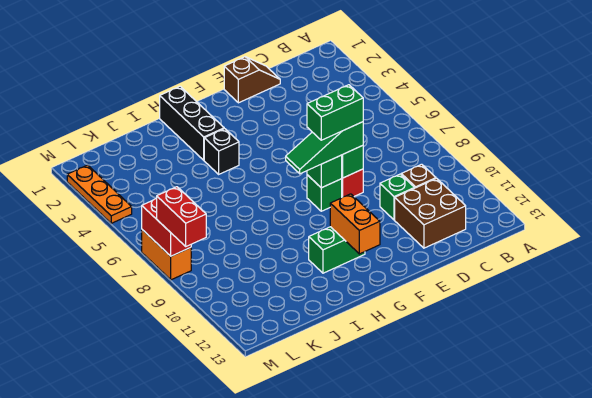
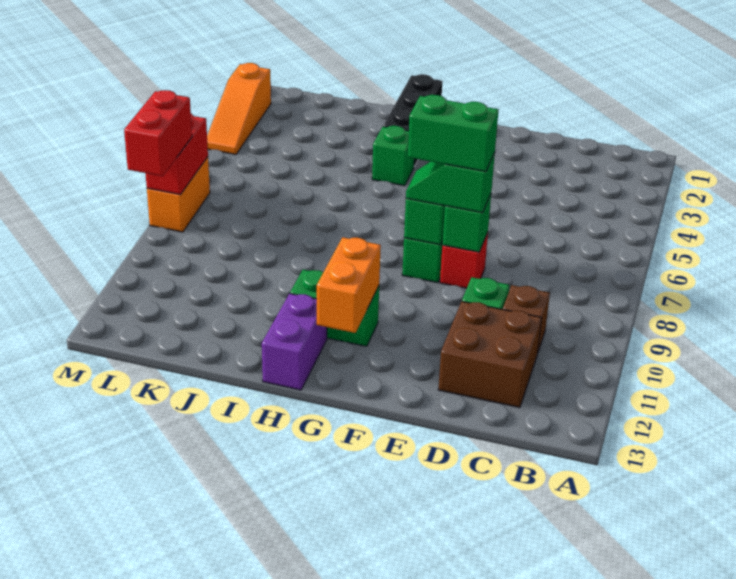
brown 1x2 slope [224,57,280,103] -> none
green 1x3 slope [286,122,363,174] -> green 1x2 slope [406,152,495,213]
black 1x1 brick [204,129,239,174] -> green 1x1 brick [372,126,414,186]
none -> purple 1x2 brick [262,293,327,390]
orange 1x3 plate [67,165,132,223] -> orange 1x3 slope [207,63,271,154]

